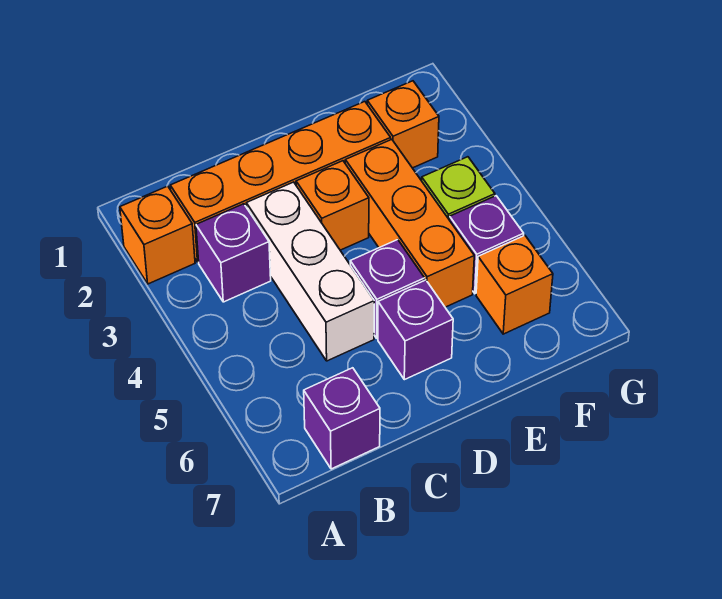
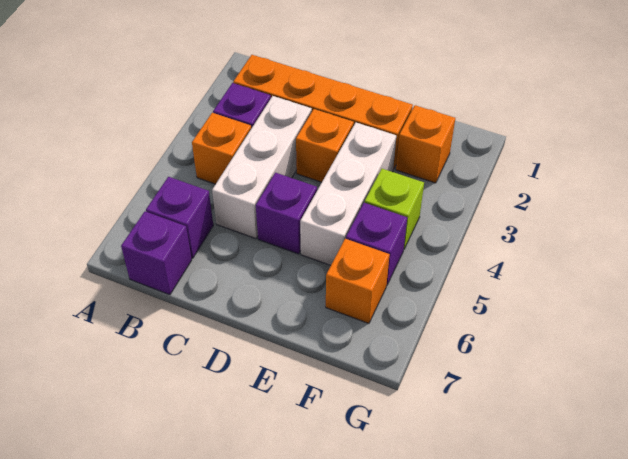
orange 1x1 brick [120,186,195,284] -> orange 1x1 brick moved to [192,113,251,184]
purple 1x1 brick [378,280,453,380] -> purple 1x1 brick moved to [146,177,213,258]
orange 1x3 brick [345,139,474,307] -> white 1x3 brick [300,123,396,266]

